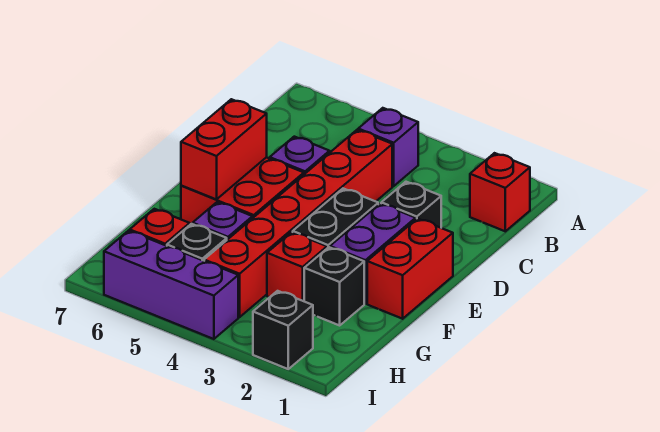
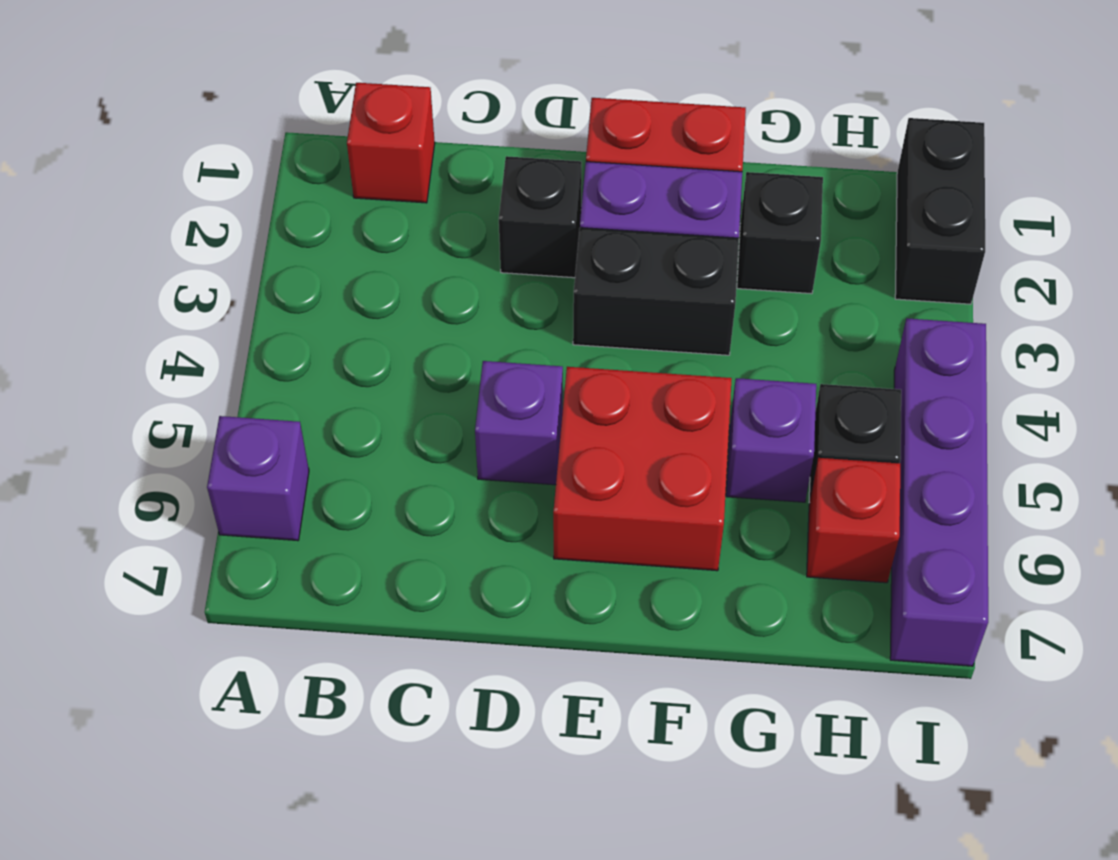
purple 1x1 brick [358,108,418,186] -> purple 1x1 brick moved to [207,416,309,541]
red 1x6 brick [204,130,392,317] -> none
red 1x2 brick [181,99,267,200] -> none
red 1x1 brick [267,232,327,301] -> none
black 1x1 brick [253,291,313,369] -> black 1x2 brick [895,118,985,304]
purple 1x3 brick [104,231,238,339] -> purple 1x4 brick [890,318,988,666]

